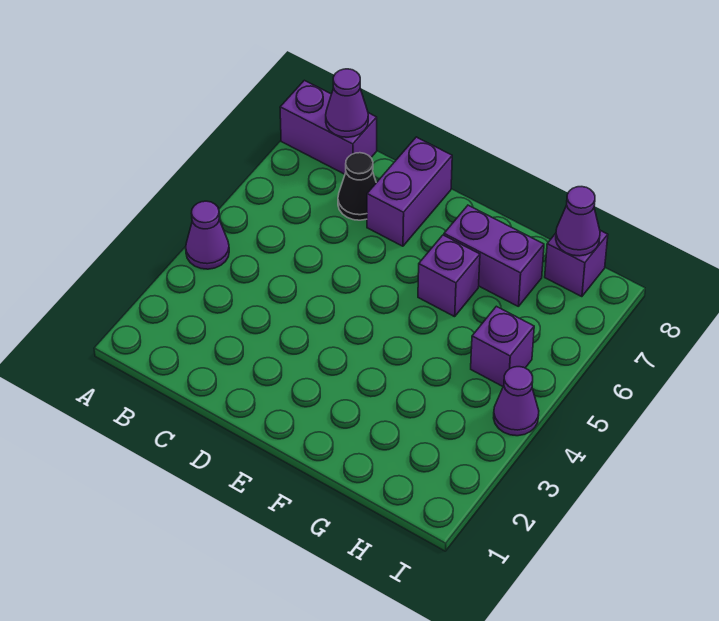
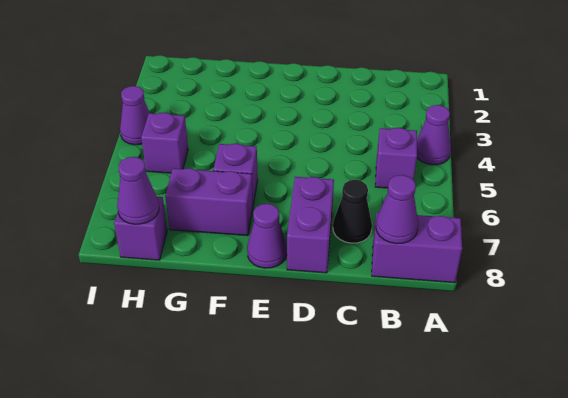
none -> purple 1x1 brick [375,128,417,188]
none -> purple 1x1 cone [247,204,287,268]

